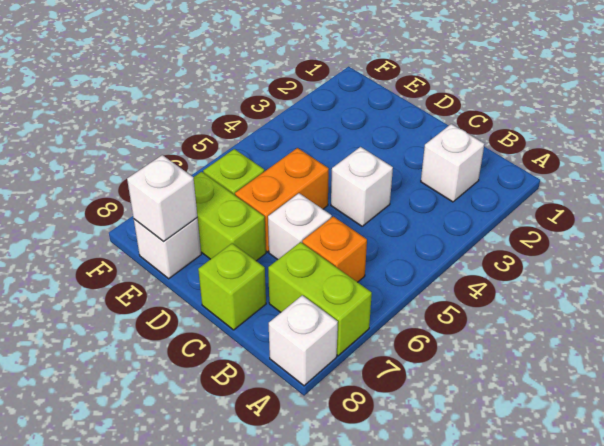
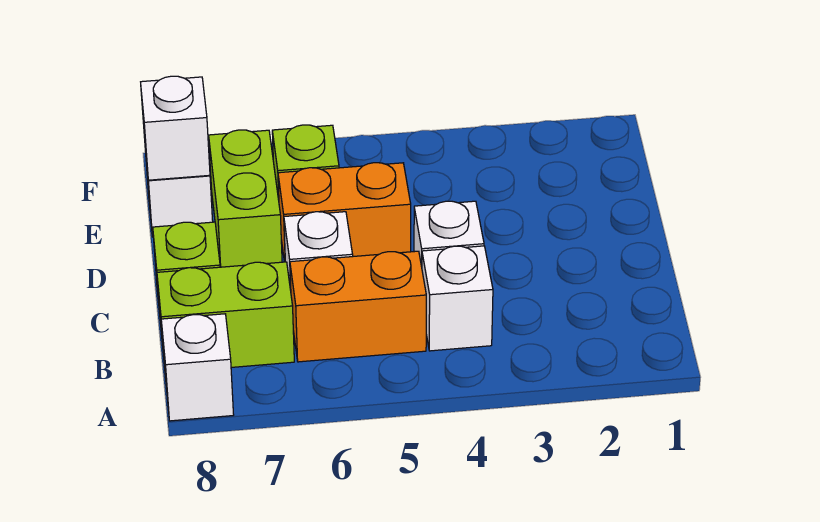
lime 1x2 brick [268,242,372,356] -> lime 1x2 brick turned to [157,262,294,367]
white 1x1 brick [421,124,484,202] -> white 1x1 brick moved to [422,246,493,351]
orange 1x1 brick [302,216,367,282] -> orange 1x2 brick [290,251,426,362]

